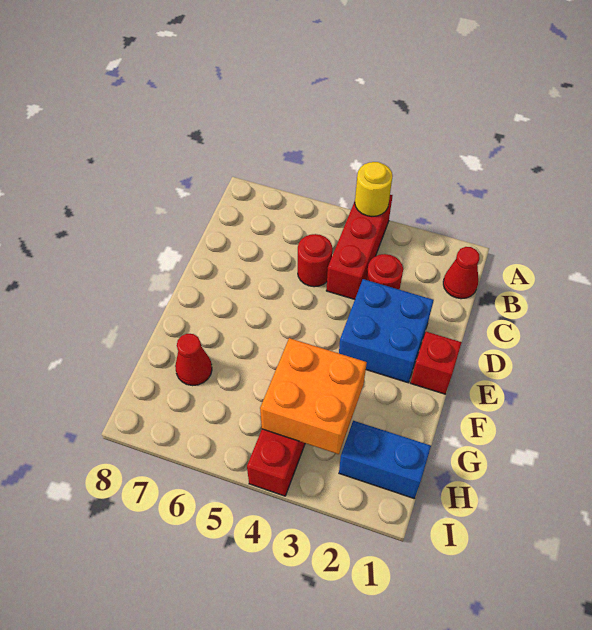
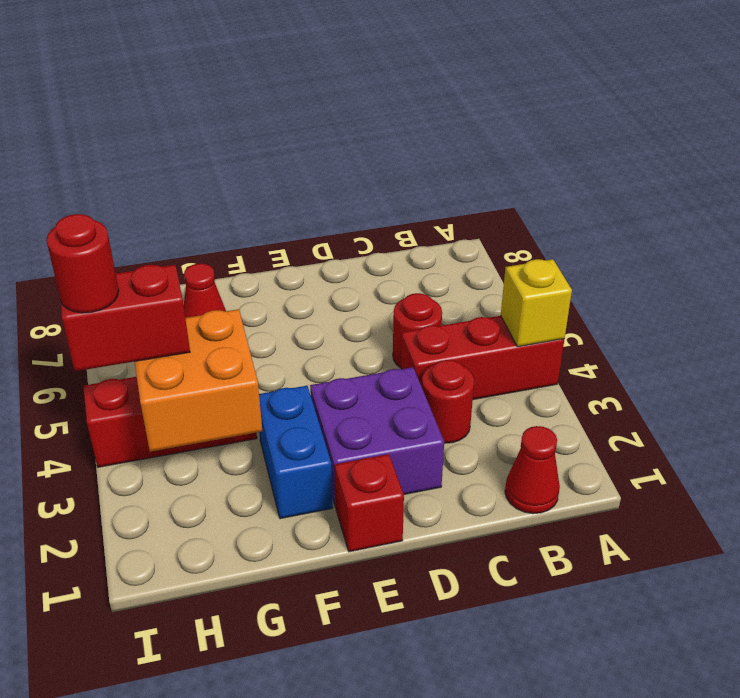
yellow 1x1 round brick [355,162,393,216] -> yellow 1x1 brick [501,259,572,347]
blue 2x2 brick [339,279,434,383] -> purple 2x2 brick [310,367,444,508]
blue 1x2 brick [339,421,431,499] -> blue 1x2 brick moved to [259,386,333,519]
none -> red 1x2 brick [60,265,190,371]
none -> red 1x1 round brick [46,214,119,313]

